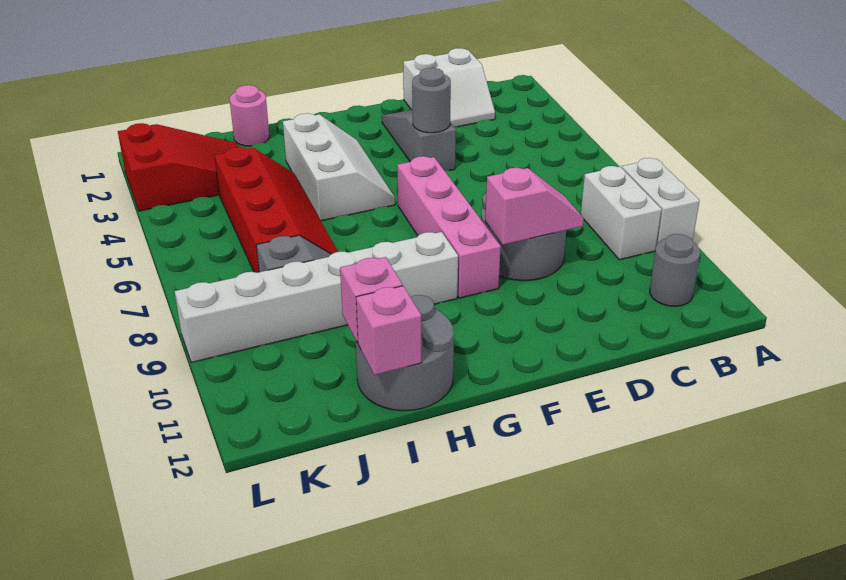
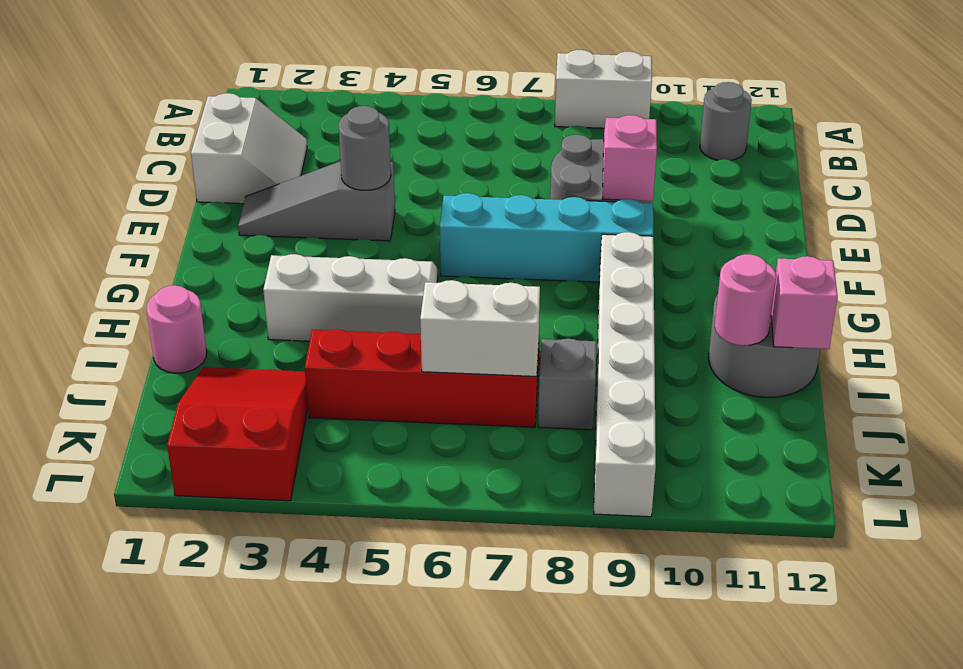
white 1x2 brick [581,166,662,260] -> white 1x2 brick moved to [420,280,540,376]
pink 1x4 brick [397,156,501,298] -> cyan 1x4 brick [440,193,653,282]
pink 1x1 brick [340,257,403,343] -> pink 1x1 round brick [715,254,776,346]

